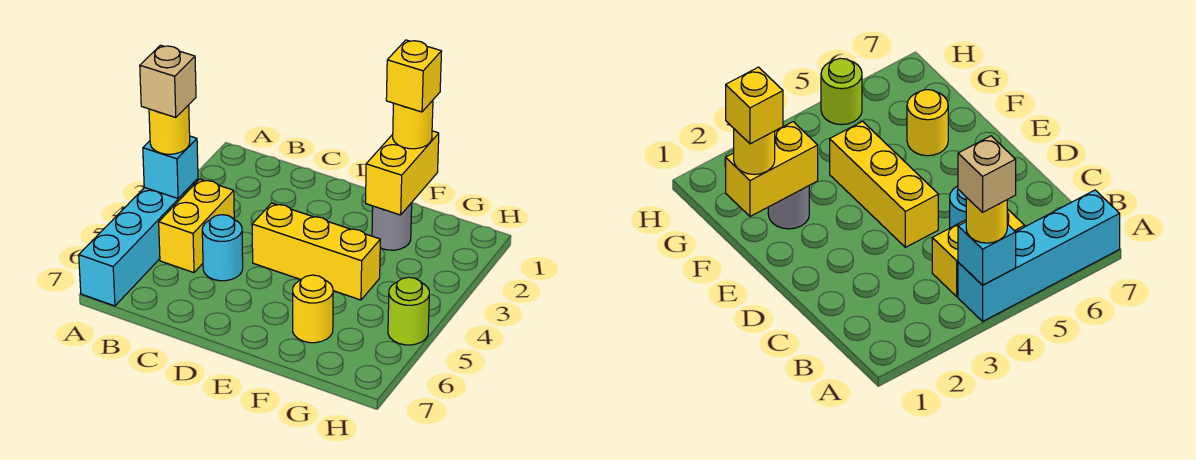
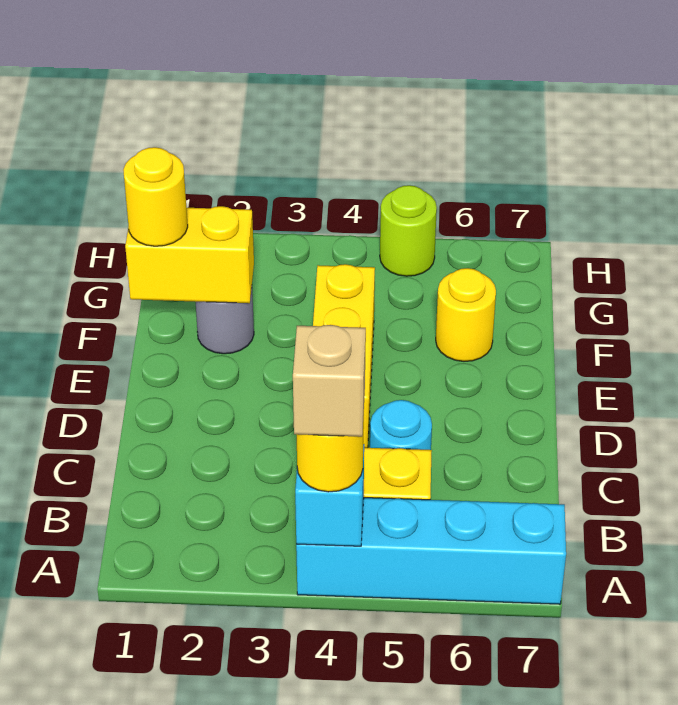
yellow 1x1 brick [386,40,442,112] -> none

